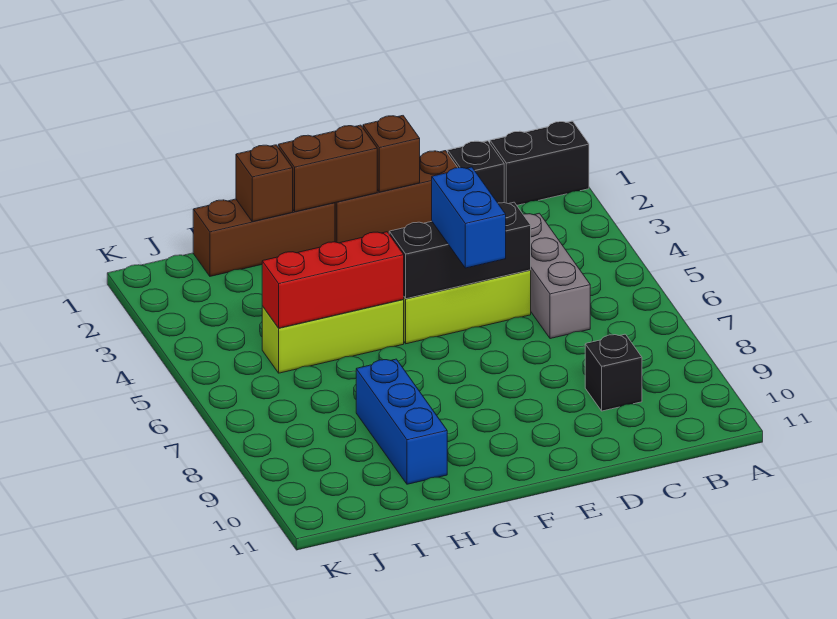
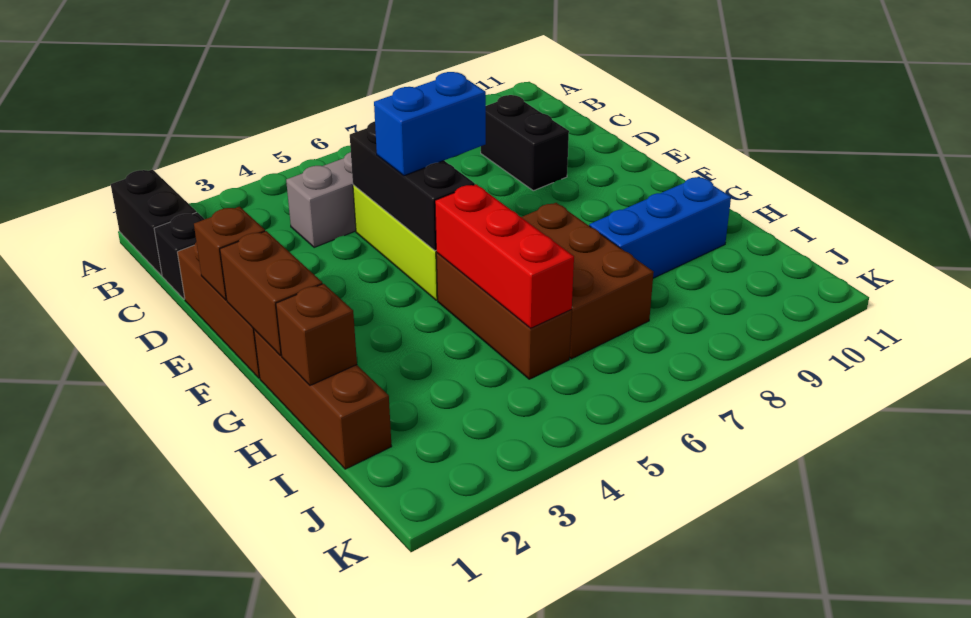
black 1x1 brick [585,334,642,411] -> black 1x2 brick [481,95,569,191]
lime 1x3 brick [262,299,404,373] -> brown 1x3 brick [436,253,572,379]
none -> brown 2x3 brick [521,203,654,359]

